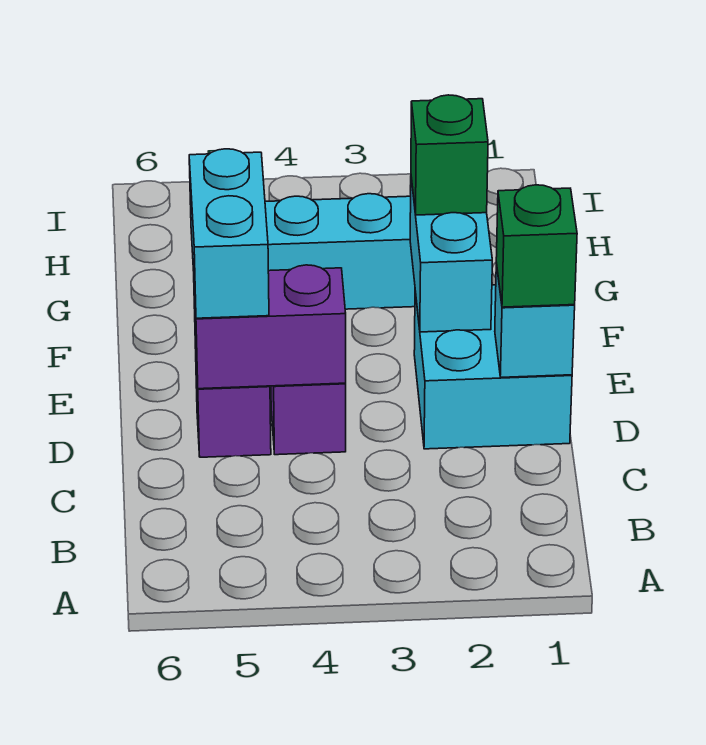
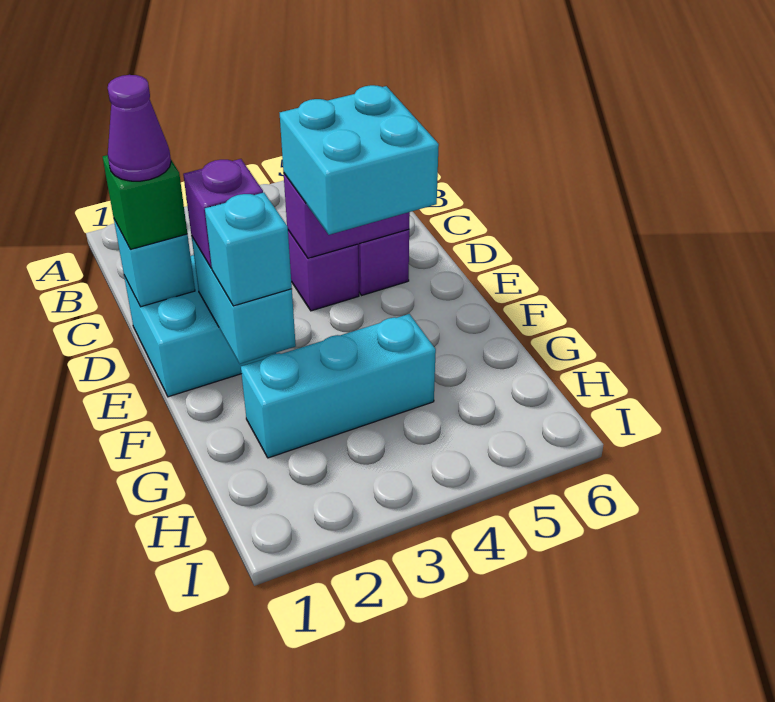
none -> purple 1x1 cone [108,75,171,181]
cyan 1x2 brick [189,149,269,318] -> cyan 2x2 brick [280,85,439,235]
none -> purple 1x1 brick [183,159,263,268]
green 1x1 brick [411,95,488,215] -> cyan 1x1 brick [205,193,292,306]

